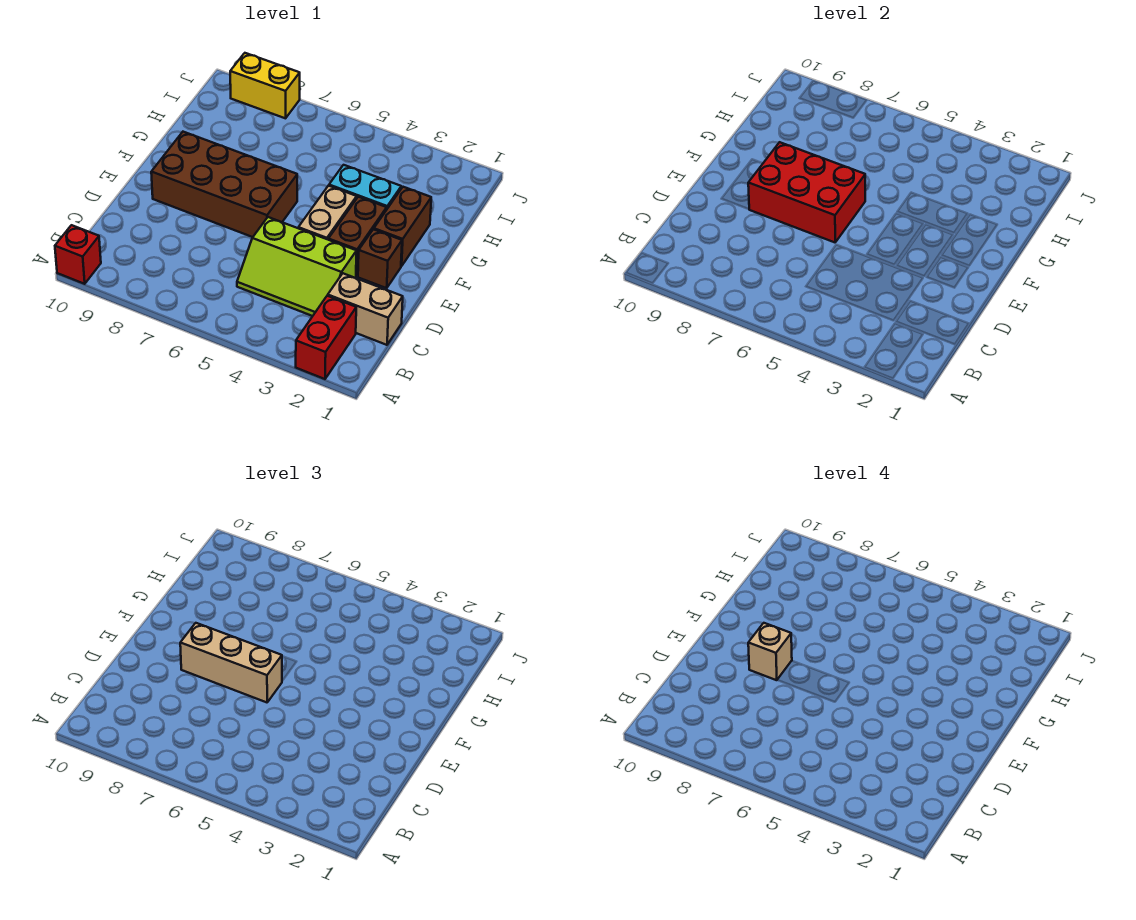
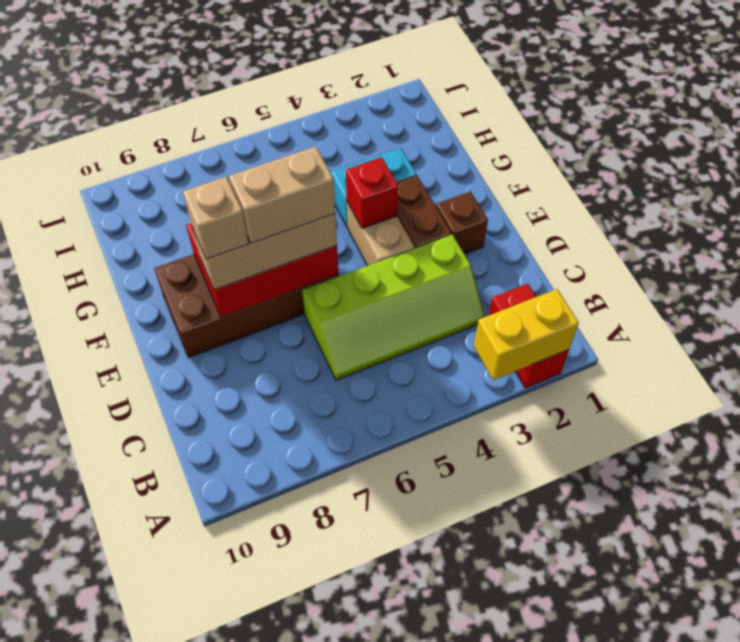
red 1x1 brick [55,225,101,284] -> red 1x1 brick moved to [346,157,398,228]
tan 1x2 brick [328,273,403,345] -> tan 1x2 brick moved to [229,146,335,243]
lime 2x3 slope [237,217,357,316] -> lime 2x4 slope [302,235,485,380]
brown 1x2 brick [374,187,431,266] -> none
yellow 1x2 brick [230,53,300,118] -> yellow 1x2 brick moved to [474,289,579,380]

